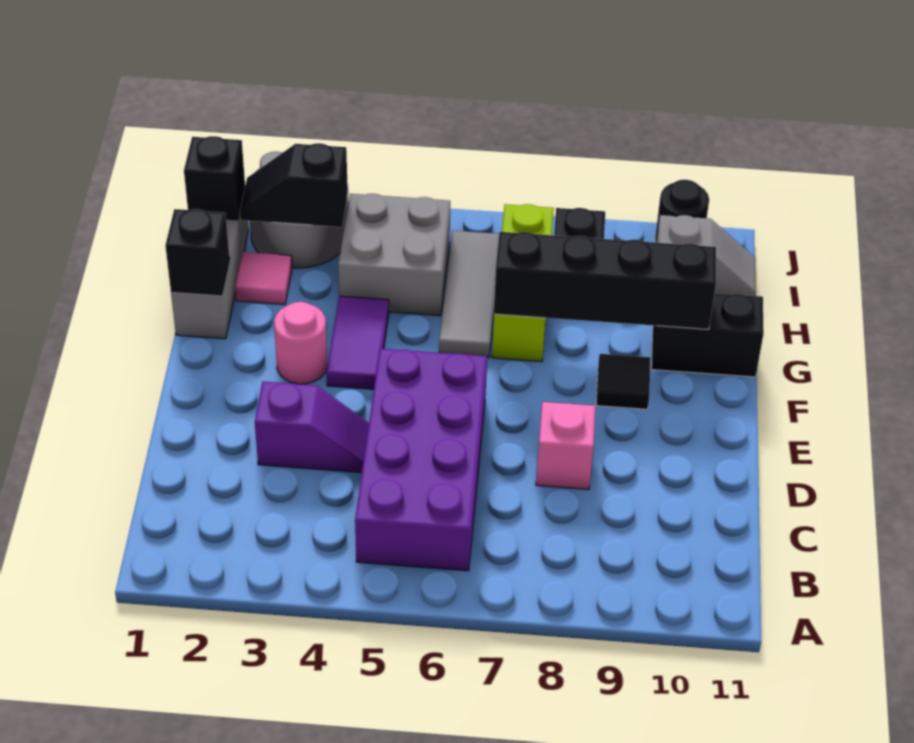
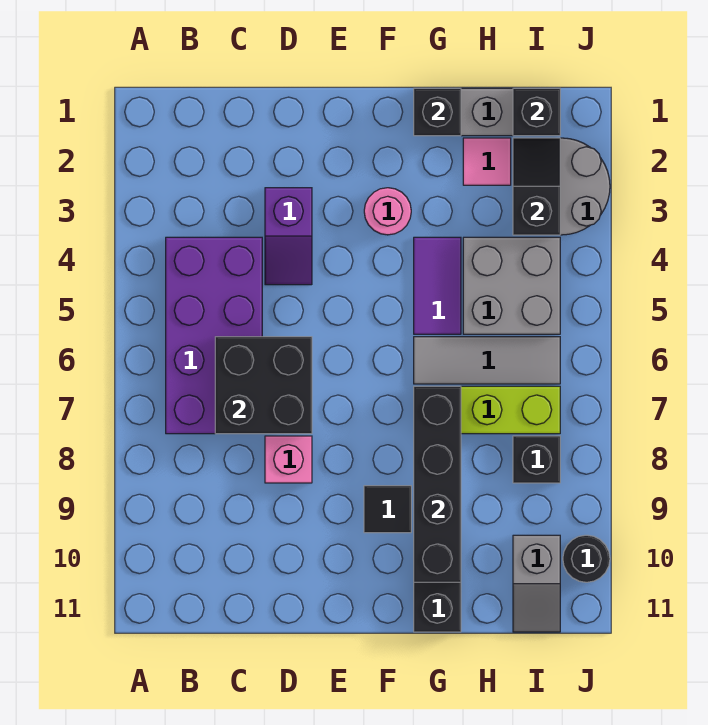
purple 2x4 brick [355,348,487,571] -> purple 2x4 brick turned to [166,237,262,434]
none -> black 2x2 brick [215,337,312,434]
purple 1x2 tile [326,296,389,389] -> purple 1x2 tile turned to [414,237,461,334]

